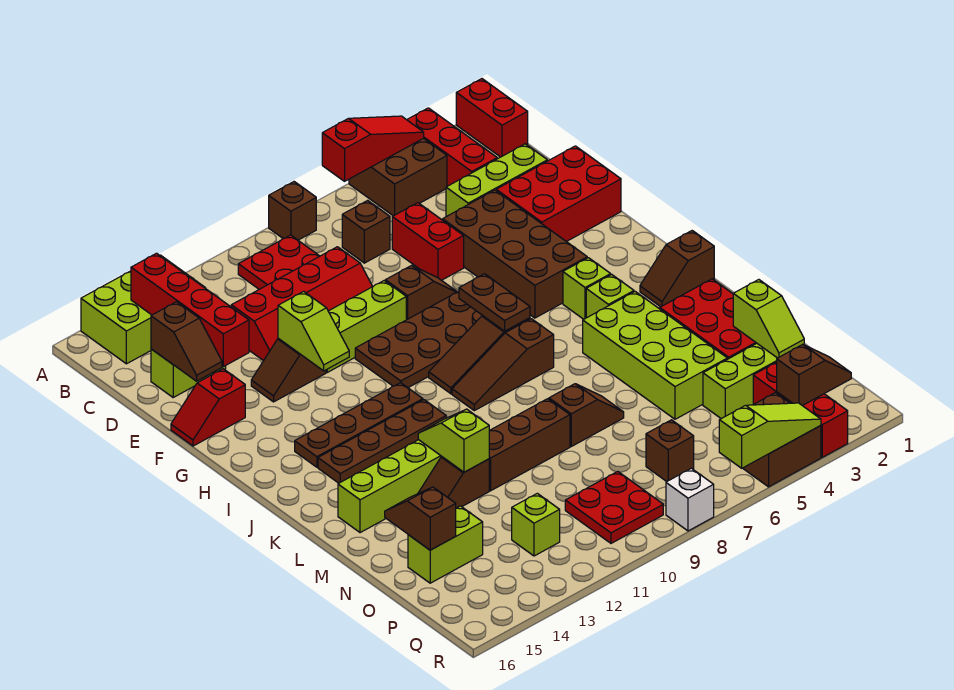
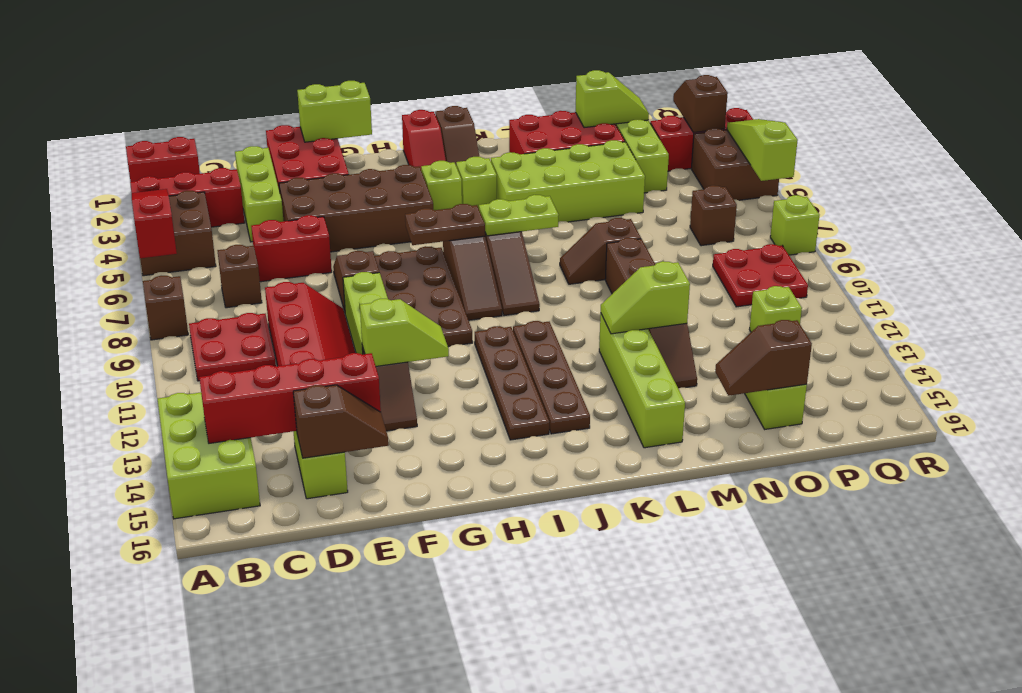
none -> lime 1x2 brick [297,81,372,142]
red 1x2 slope [171,369,245,446] -> red 1x2 slope moved to [402,110,446,169]
none -> lime 1x2 plate [479,195,559,236]
brown 1x2 slope [549,384,624,446] -> brown 1x2 slope turned to [560,218,641,284]
white 1x1 brick [666,468,714,531] -> lime 1x1 brick [770,195,819,255]

